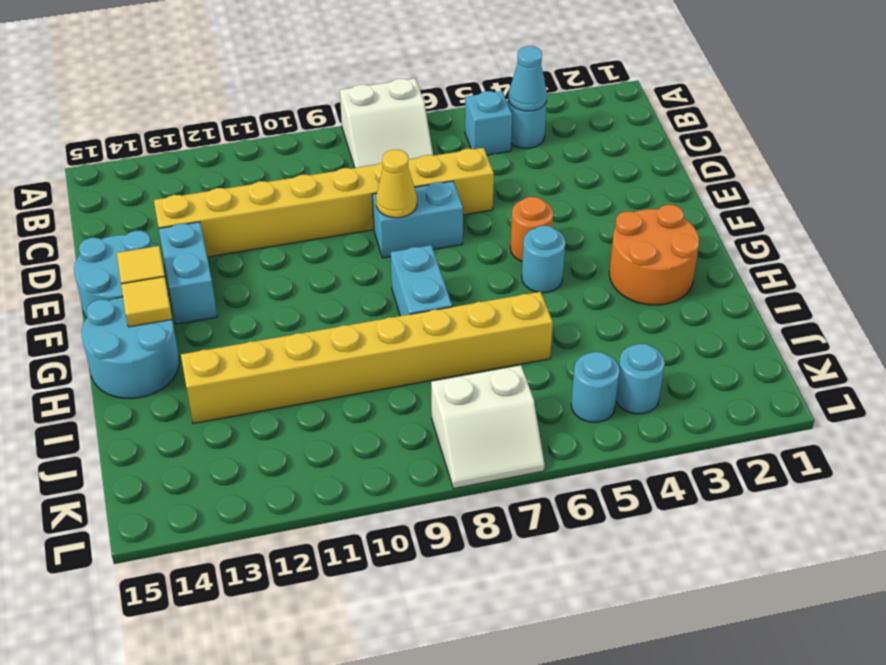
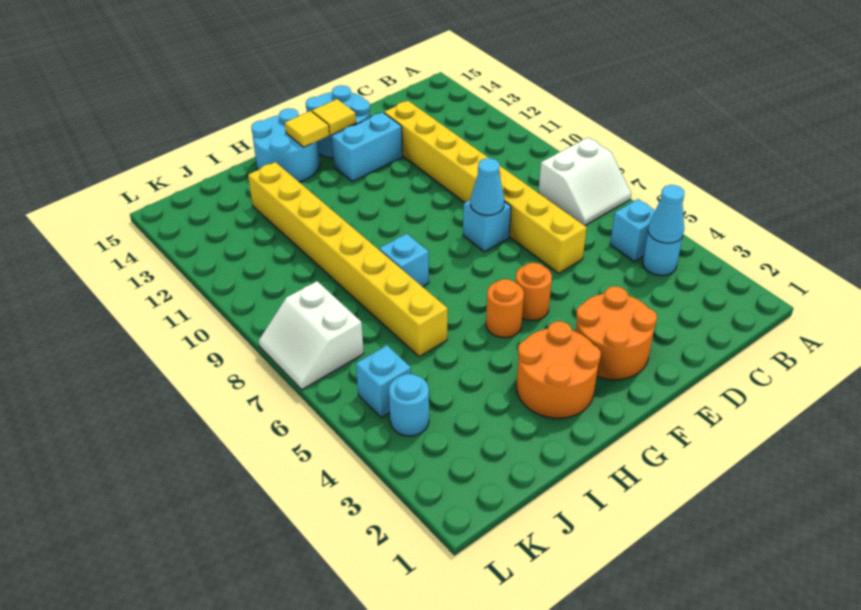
white 2x2 slope [340,78,433,168] -> white 2x2 slope turned to [539,138,631,226]
none -> orange 2x2 round brick [575,286,657,380]
cyan 1x2 brick [372,181,463,258] -> cyan 1x1 brick [463,200,511,252]
yellow 1x1 cone [376,150,417,218] -> cyan 1x1 cone [471,158,504,215]
cyan 1x1 round brick [522,226,565,293] -> orange 1x1 round brick [486,279,524,338]
cyan 1x2 brick [391,245,452,316] -> cyan 1x1 brick [379,234,429,287]
cyan 1x1 round brick [571,352,620,422] -> cyan 1x1 brick [356,345,411,418]

